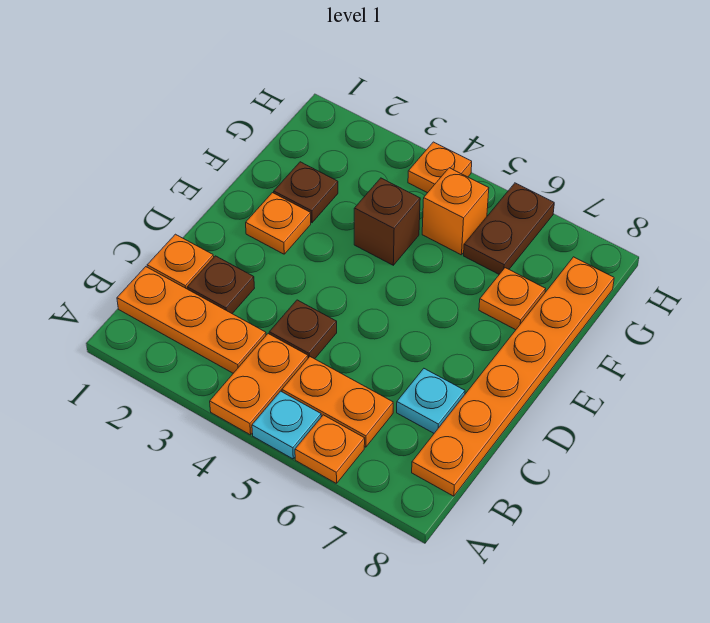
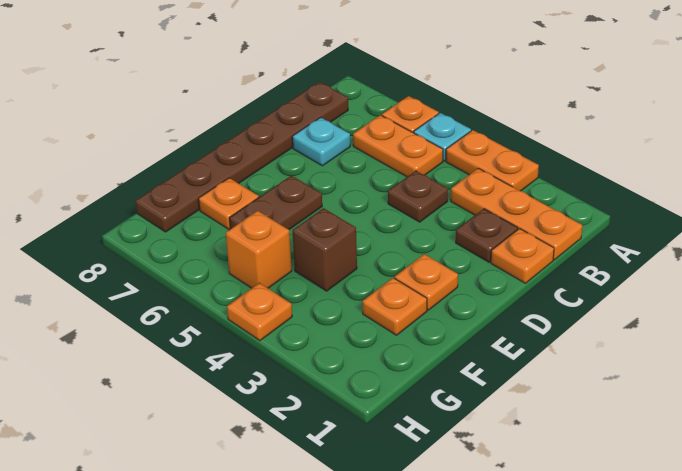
orange 1x2 plate [210,334,308,435] -> orange 1x2 plate turned to [446,130,539,191]
orange 1x6 plate [412,257,614,496] -> brown 1x6 plate [136,82,348,232]
brown 1x1 plate [274,162,338,223] -> orange 1x1 plate [363,278,427,335]
brown 1x2 plate [464,183,554,274] -> brown 1x2 plate moved to [230,176,322,230]

